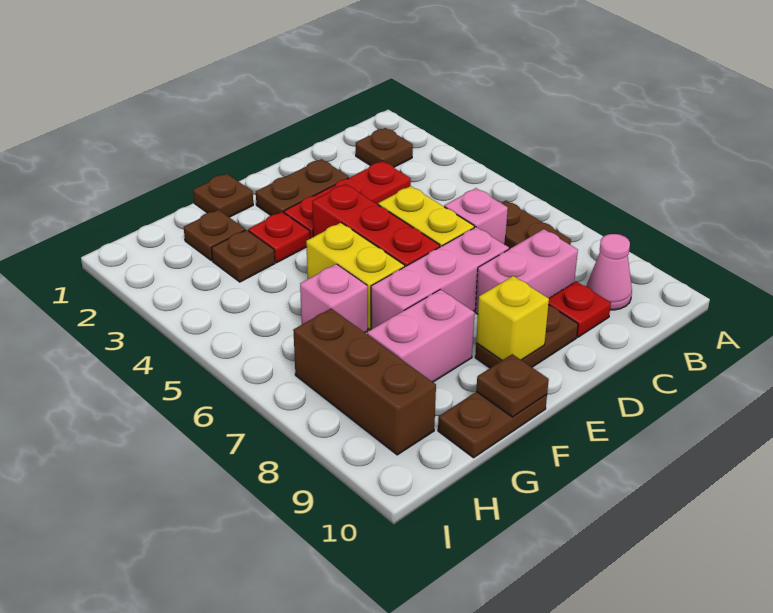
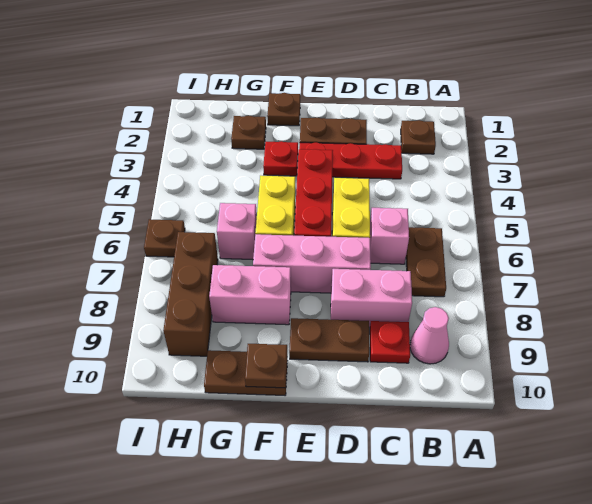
yellow 1x1 brick [476,276,549,360] -> none
brown 1x1 plate [211,230,275,282] -> brown 1x1 plate moved to [144,219,185,257]

